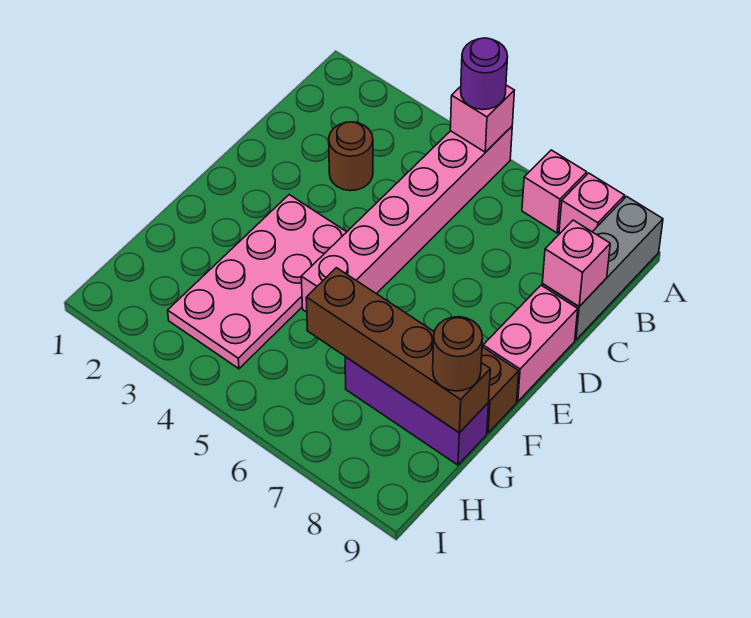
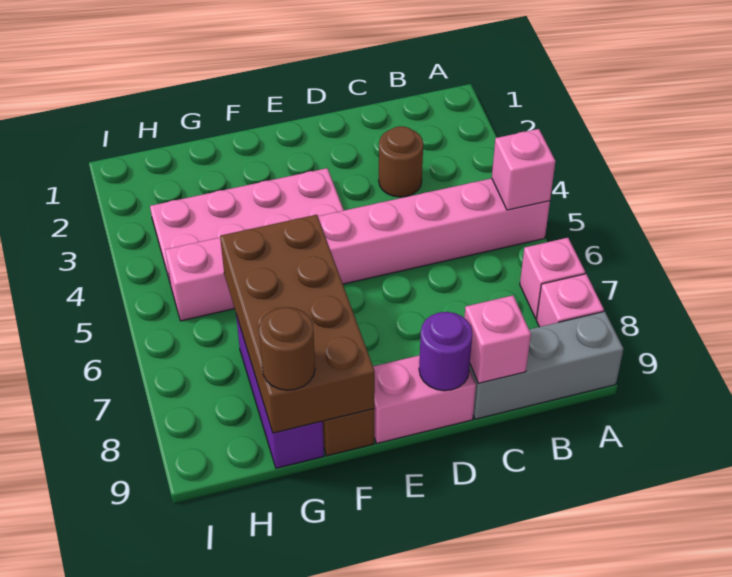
pink 1x6 brick [301,127,512,312] -> pink 1x8 brick [165,178,550,321]
purple 1x1 round brick [461,38,508,110] -> purple 1x1 round brick moved to [419,312,472,391]
brown 1x4 brick [306,268,490,433] -> brown 2x4 brick [220,215,375,433]

